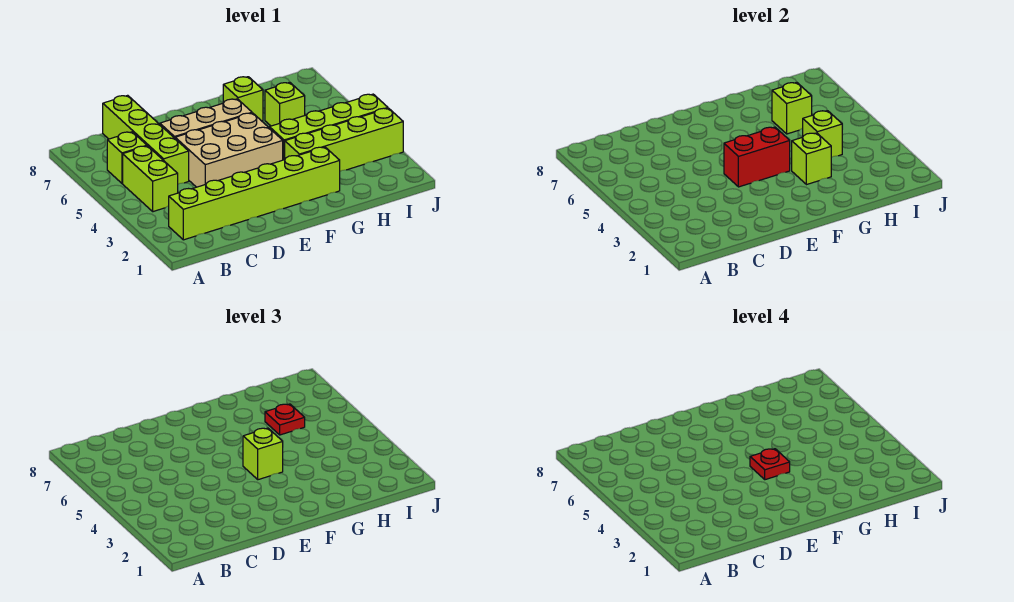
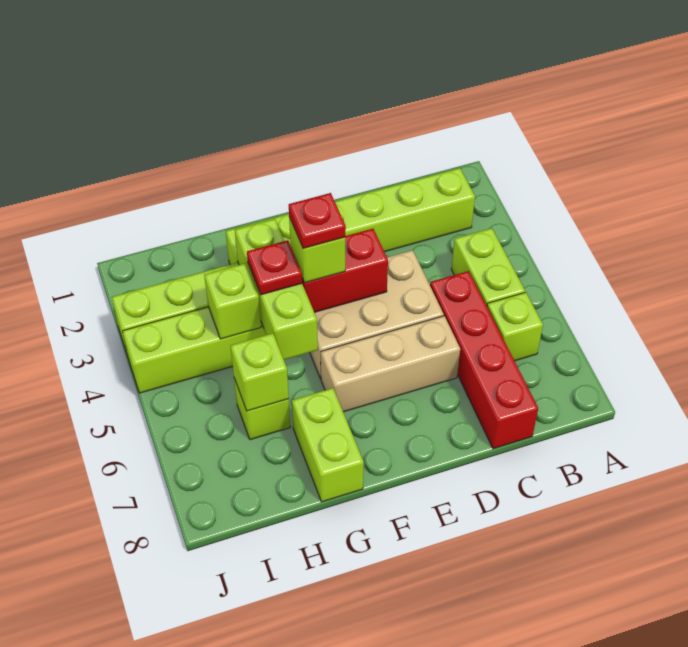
lime 1x4 brick [103,95,189,184] -> red 1x4 brick [430,271,538,449]
lime 1x1 brick [792,133,831,185] -> lime 1x3 brick [235,219,318,360]
lime 1x1 brick [223,77,263,121] -> lime 1x2 brick [292,388,364,502]
red 1x1 plate [265,404,305,435] -> red 1x1 plate moved to [247,240,302,295]

